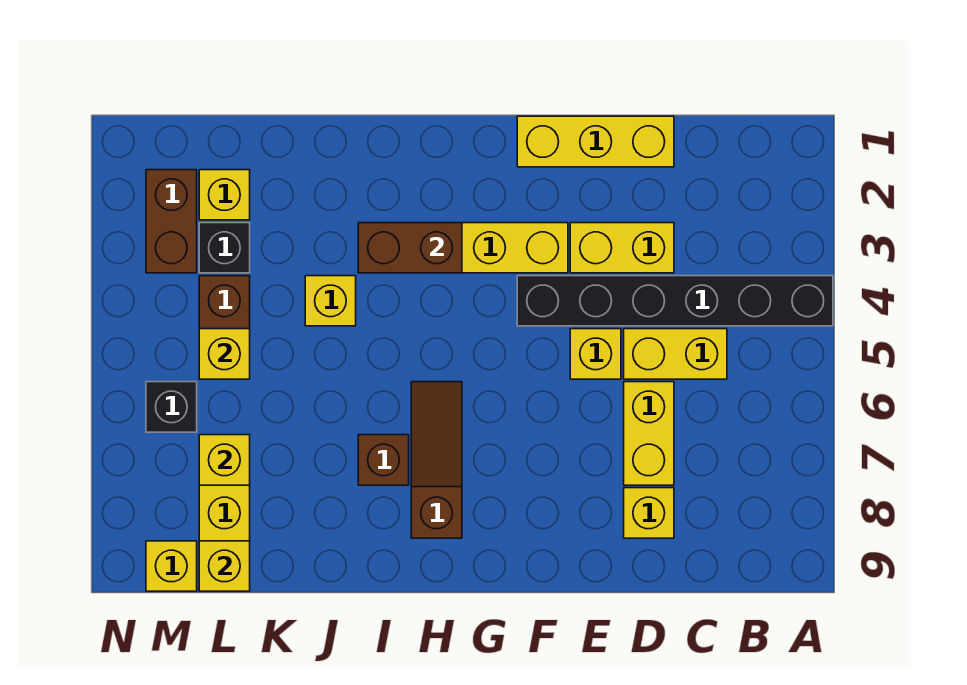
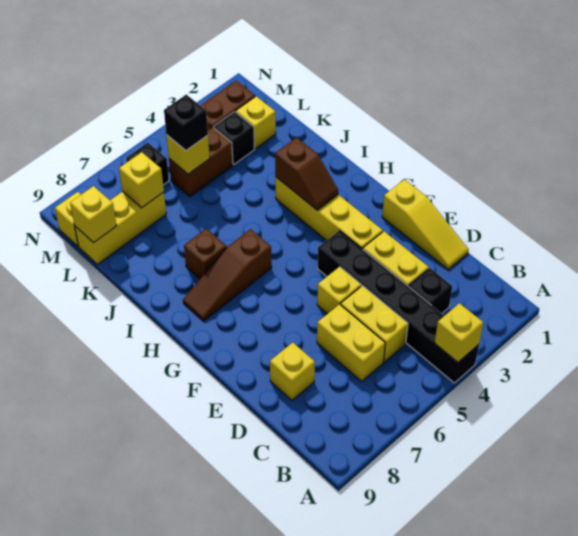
none -> black 1x1 brick [409,268,452,313]
yellow 1x3 brick [517,116,674,167] -> yellow 1x3 slope [382,179,469,270]
yellow 1x2 brick [624,382,674,485] -> yellow 1x2 brick turned to [317,304,385,381]
brown 1x2 brick [358,223,462,273] -> brown 1x2 slope [275,137,339,210]
brown 1x3 slope [411,382,462,538] -> brown 1x3 slope turned to [183,229,272,321]
yellow 1x1 brick [305,276,356,326] -> yellow 1x1 brick moved to [435,303,483,362]
none -> black 1x1 brick [164,94,208,150]

